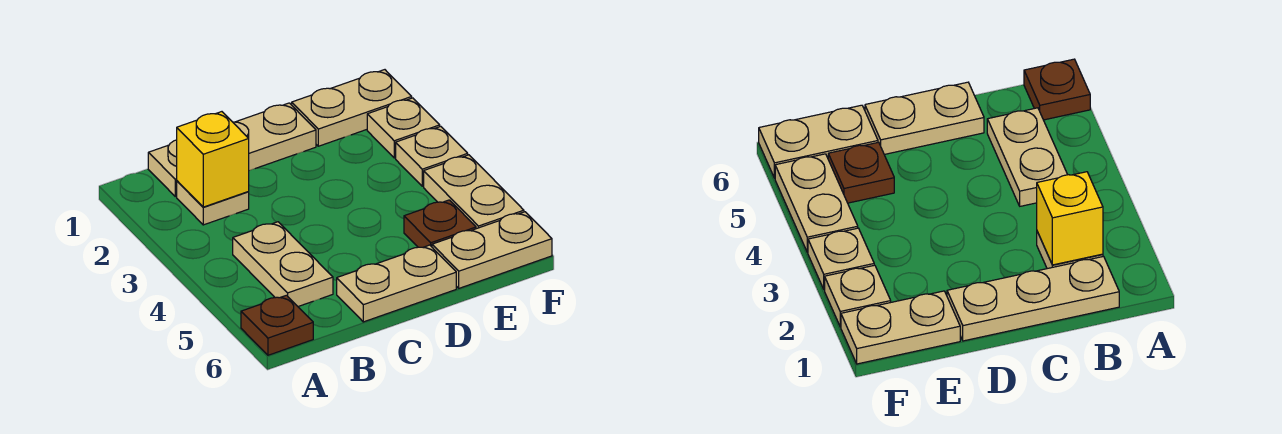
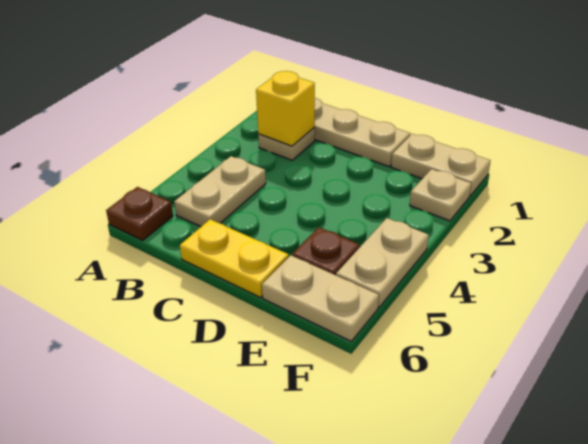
tan 1x2 plate [337,245,456,322] -> yellow 1x2 plate [180,219,289,298]
tan 1x1 plate [396,126,468,186] -> none

